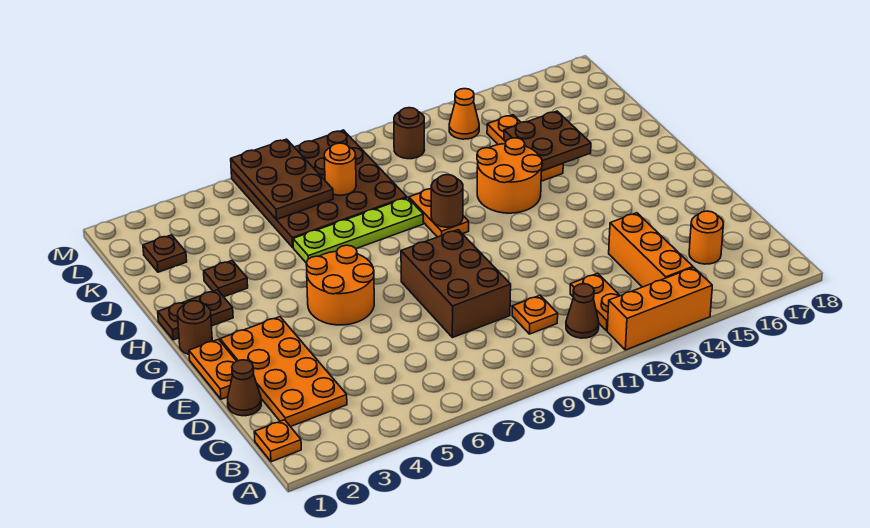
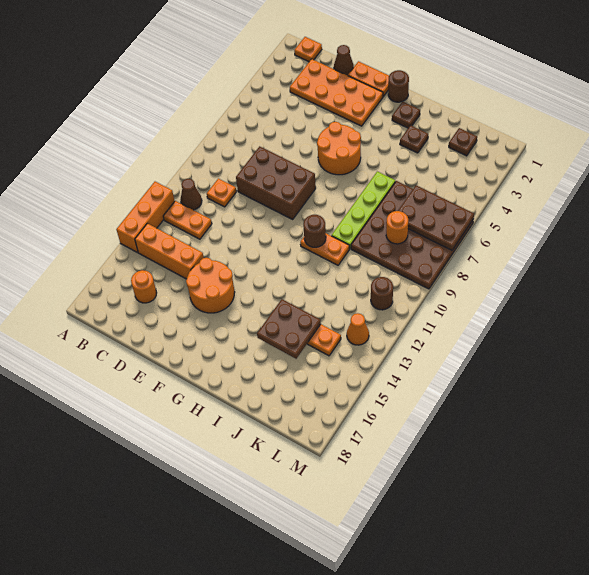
brown 1x2 plate [158,290,233,340] -> brown 1x1 plate [392,101,420,128]
orange 2x2 round brick [477,138,542,213] -> orange 2x2 round brick moved to [186,258,235,313]

